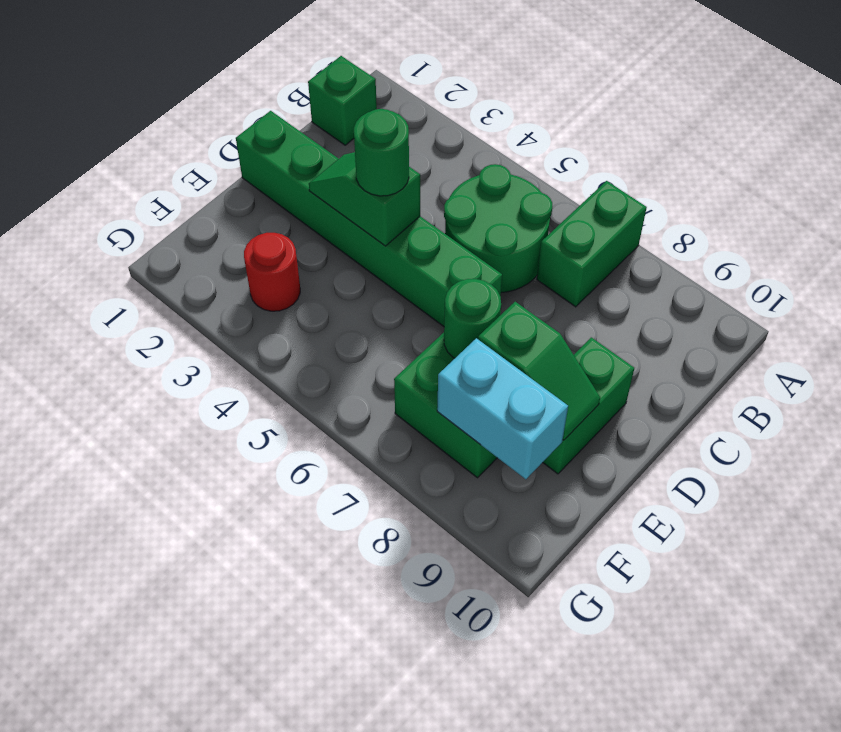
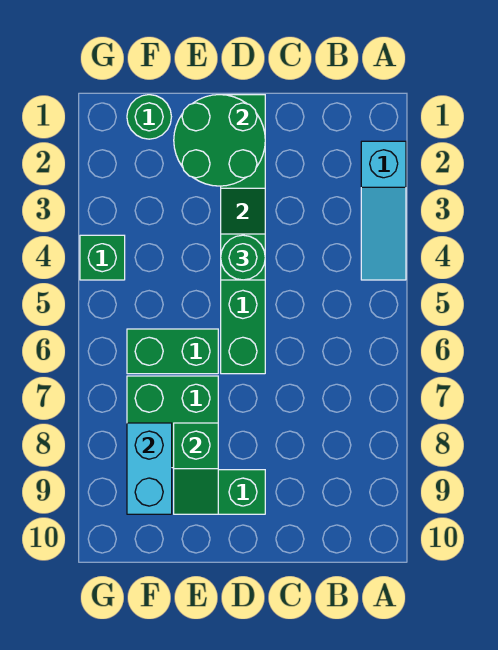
none -> cyan 1x3 slope [361,141,406,280]
green 1x2 brick [537,181,647,307] -> green 1x2 brick moved to [127,329,218,374]
green 1x1 brick [308,56,377,145] -> green 1x1 brick moved to [80,235,125,280]
green 2x2 round brick [444,164,552,293] -> green 2x2 round brick moved to [174,95,265,186]
green 1x1 round brick [444,279,501,358] -> green 1x1 round brick moved to [127,95,171,139]
red 1x1 round brick [244,233,300,311] -> none

